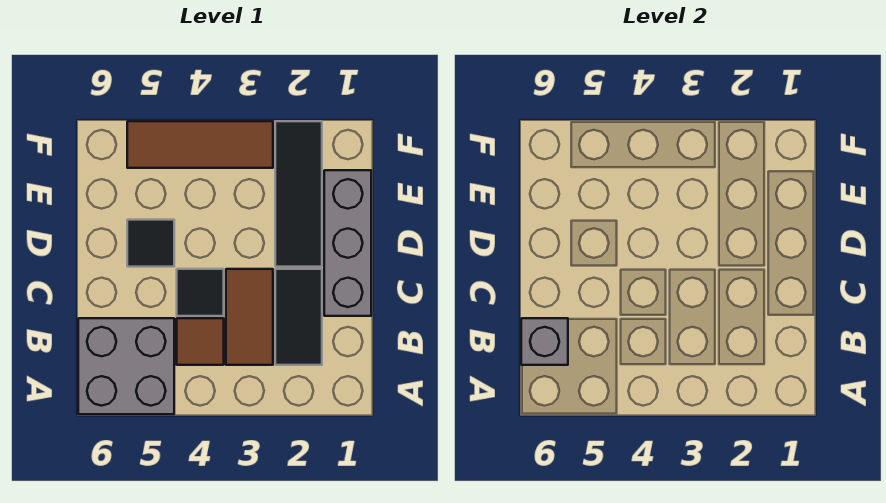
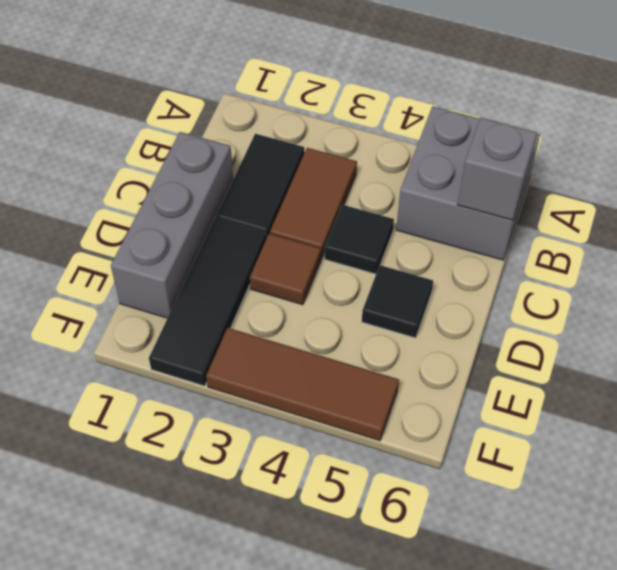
brown 1x1 tile [177,318,224,365] -> brown 1x1 tile moved to [250,234,321,305]

